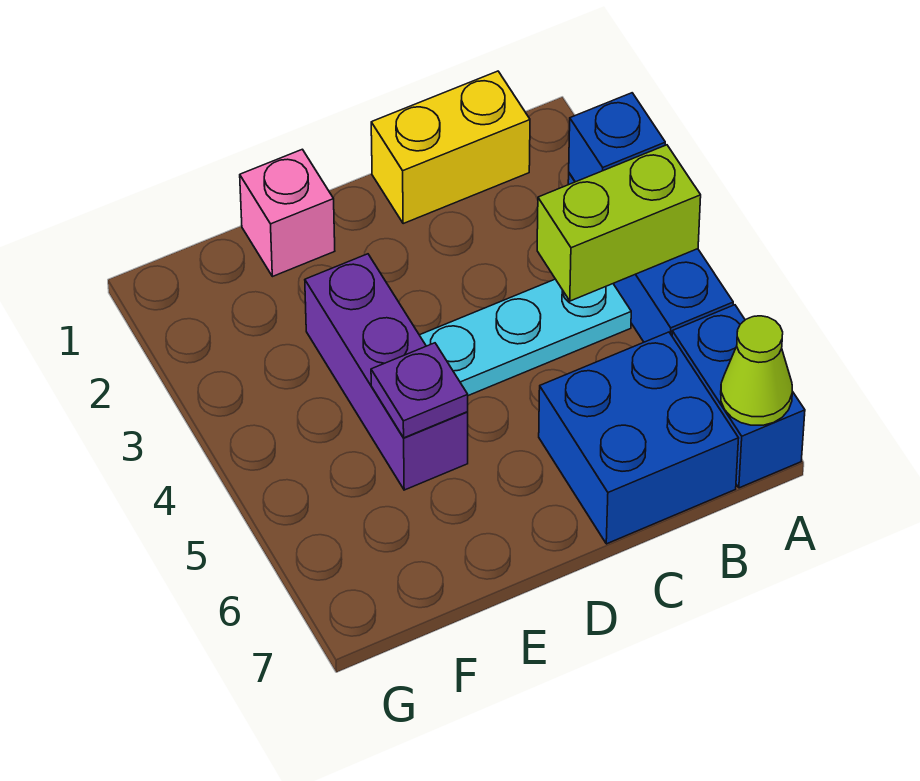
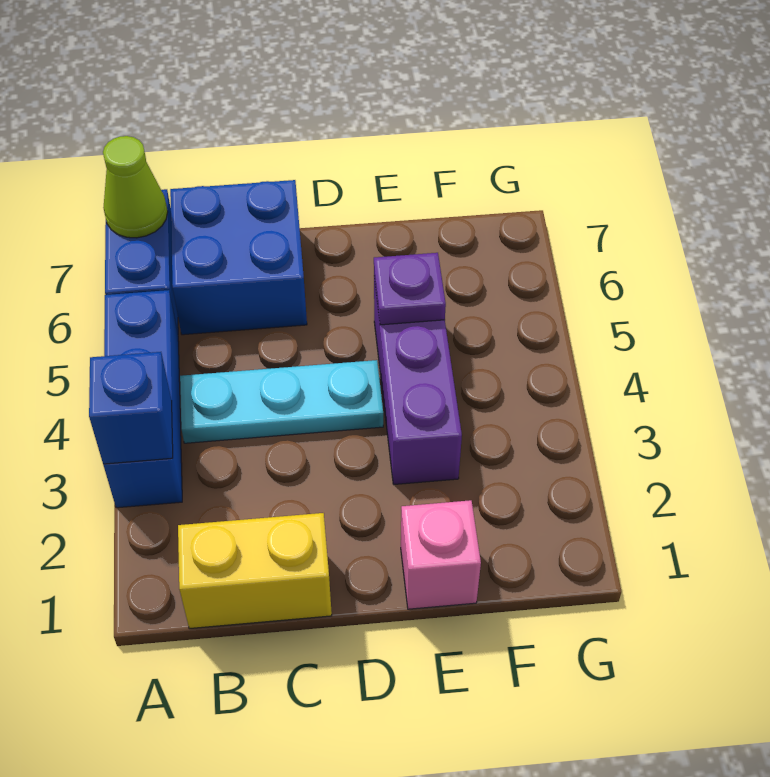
lime 1x2 brick [537,145,701,301] -> none

